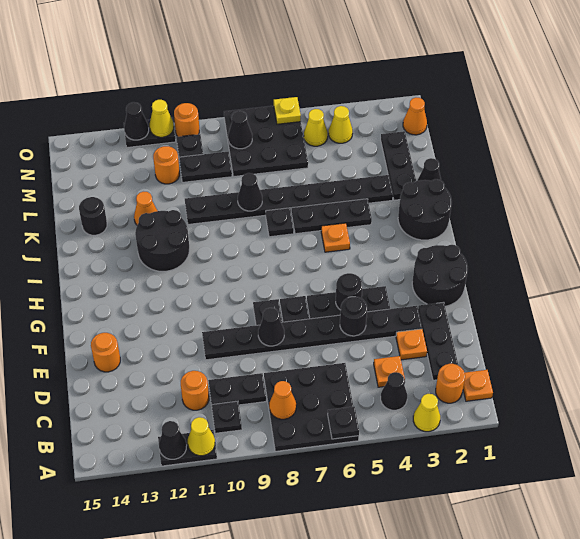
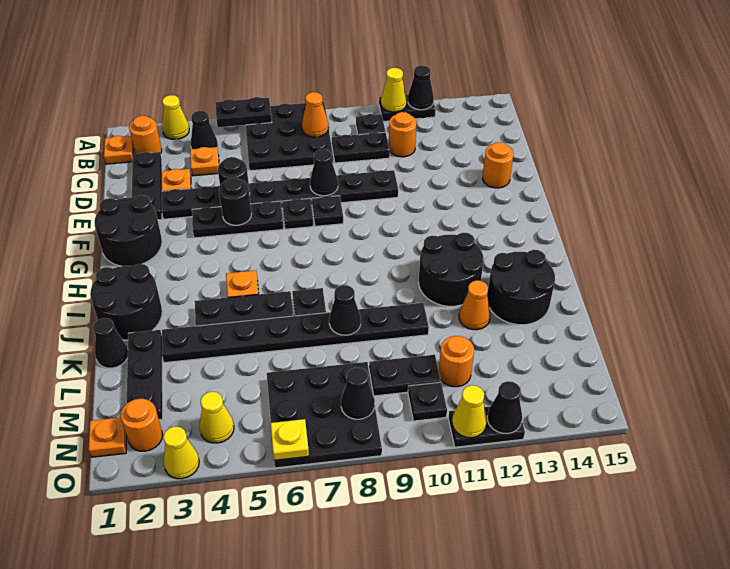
black 1x1 plate [328,407,359,439] -> black 1x2 plate [215,97,272,127]
black 1x1 round brick [79,197,107,235] -> black 2x2 round brick [487,250,555,325]
orange 1x1 cone [403,98,427,135] -> orange 1x1 plate [88,417,127,457]
yellow 1x1 cone [304,109,328,146] -> yellow 1x1 cone moved to [163,426,199,479]
orange 1x1 round brick [174,103,199,137] -> orange 1x1 round brick moved to [121,399,163,451]

